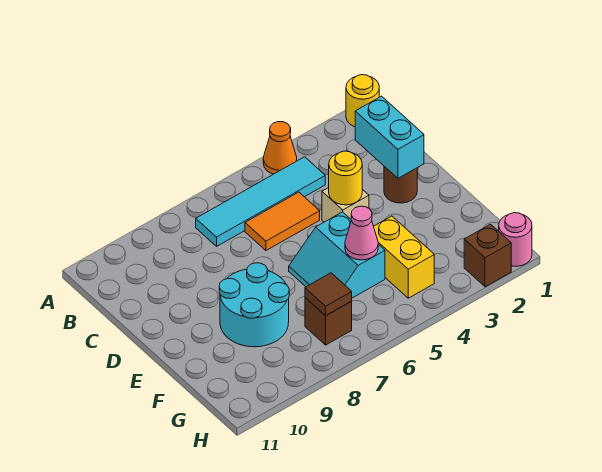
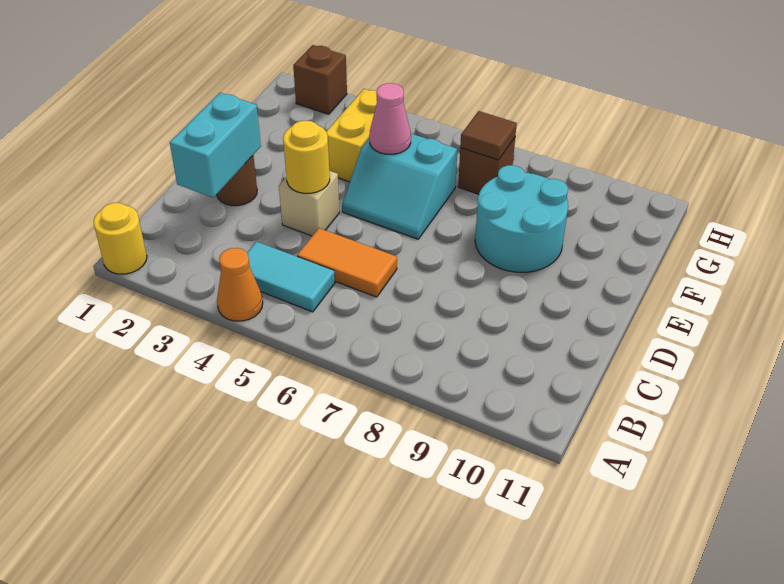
cyan 1x4 tile [196,157,325,246] -> cyan 1x2 tile [247,242,335,312]
cyan 2x2 slope [289,212,385,298] -> cyan 2x2 slope turned to [342,134,457,239]
pink 1x1 round brick [499,213,532,266] -> none

